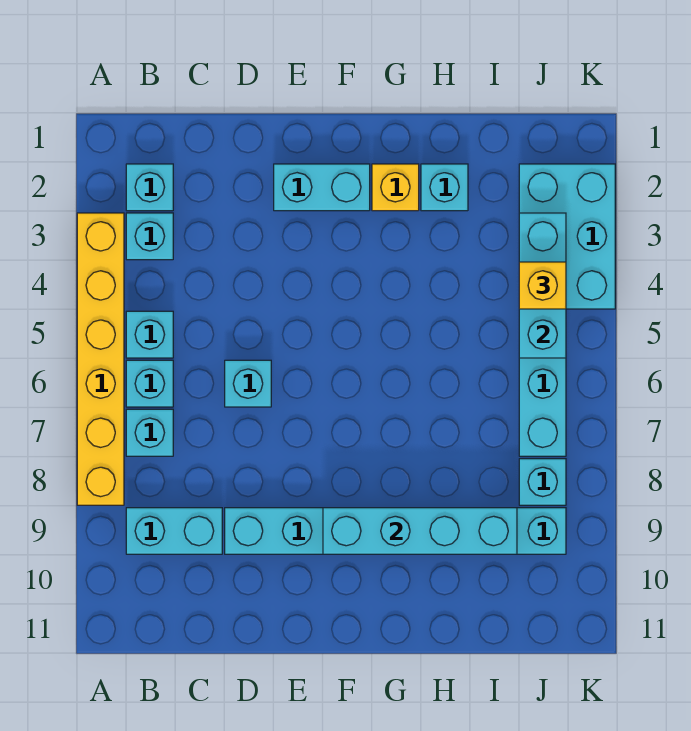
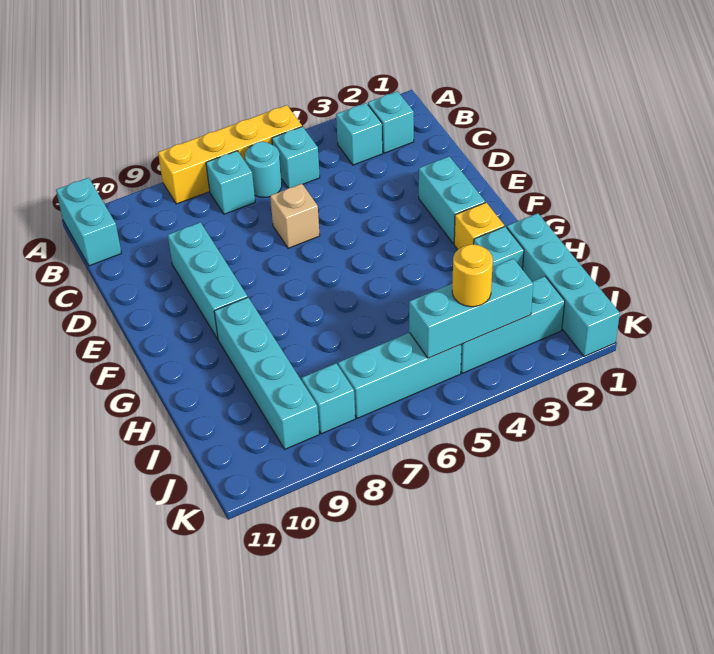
yellow 1x6 brick [77,213,124,505] -> yellow 1x4 brick [158,105,302,204]
cyan 1x1 brick [126,360,173,407] -> cyan 1x1 round brick [245,142,282,197]
cyan 1x2 brick [126,508,222,554] -> cyan 1x2 brick moved to [56,178,121,266]
cyan 1x1 brick [225,360,271,407] -> tan 1x1 brick [270,184,320,248]
cyan 1x4 brick [323,508,517,554] -> cyan 1x4 brick moved to [507,213,620,356]
cyan 2x3 brick [519,164,615,309] -> cyan 1x3 brick [461,276,565,373]
yellow 1x1 brick [519,262,566,309] -> yellow 1x1 round brick [452,244,493,307]

